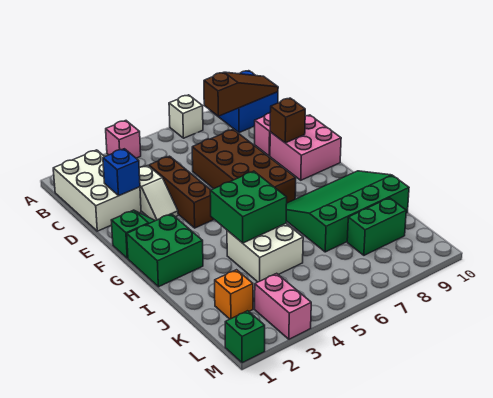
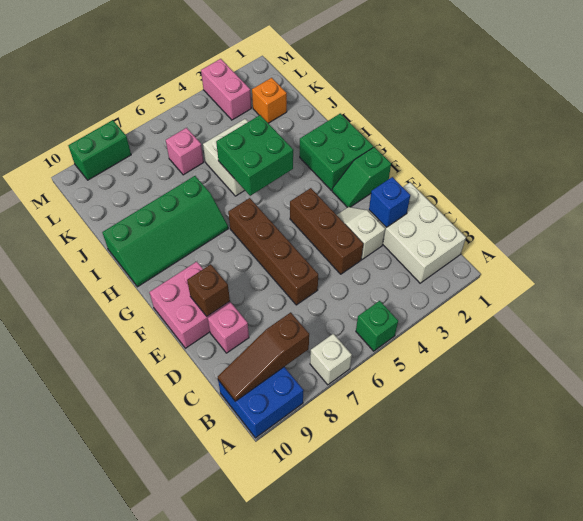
pink 1x1 brick [106,121,141,158] -> pink 1x1 brick moved to [166,128,204,175]
brown 2x4 brick [192,129,296,203] -> brown 1x4 brick [228,198,318,305]
green 3x4 slope [286,171,409,252] -> green 2x4 slope [102,176,228,287]
green 1x2 brick [347,198,406,255] -> green 1x2 brick moved to [68,120,131,180]
green 1x1 brick [225,311,265,363] -> green 1x1 brick moved to [356,301,398,351]

